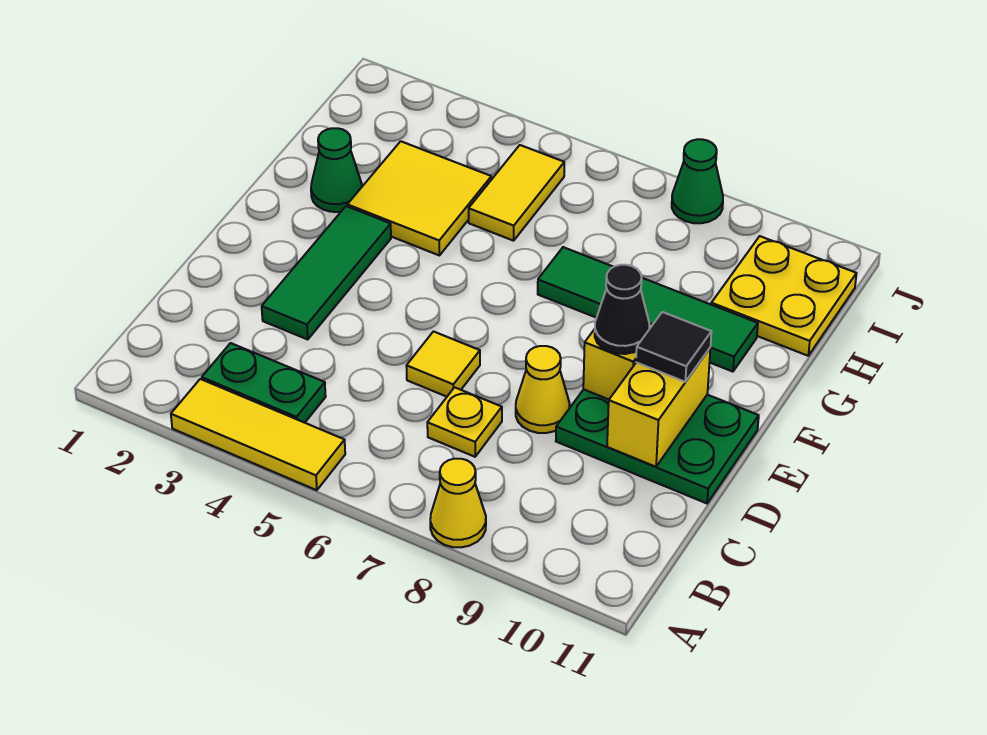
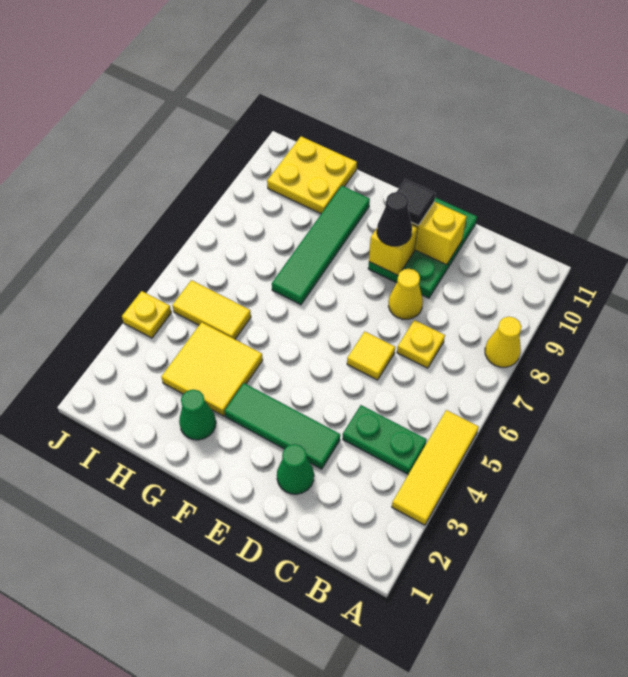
green 1x2 plate [202,343,326,423] -> green 1x2 plate turned to [343,405,427,474]
none -> yellow 1x1 plate [122,291,171,338]
green 1x1 cone [672,139,723,223] -> green 1x1 cone moved to [277,444,314,494]

